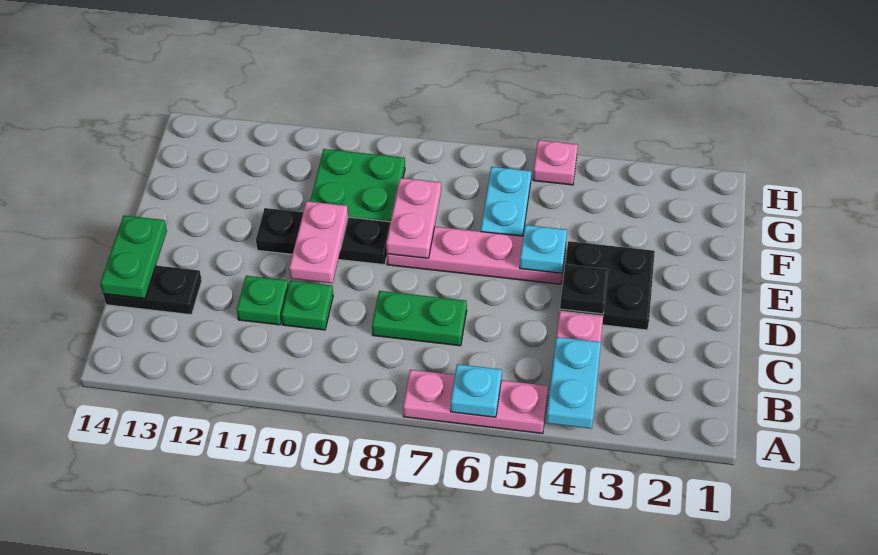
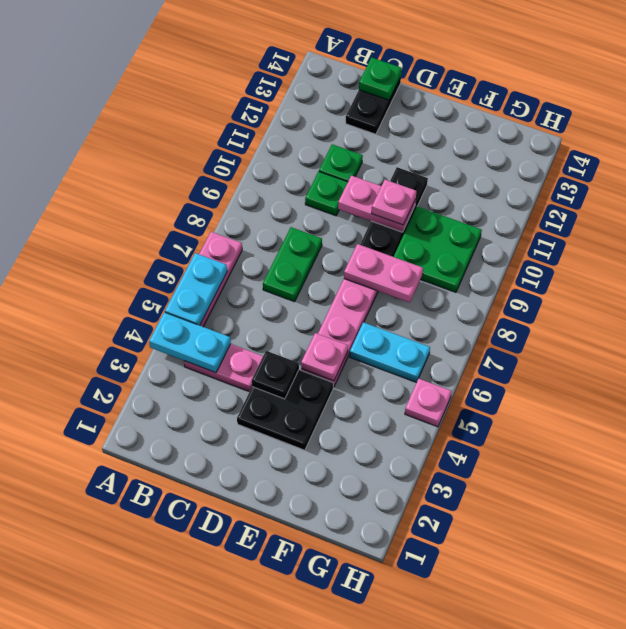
cyan 1x1 plate [451,364,502,417] -> cyan 1x2 plate [165,253,227,325]
green 1x2 plate [100,216,167,299] -> green 1x1 plate [359,57,402,100]
cyan 1x1 plate [520,225,567,273] -> pink 1x1 plate [301,333,348,381]
none -> pink 1x1 plate [372,180,416,225]

